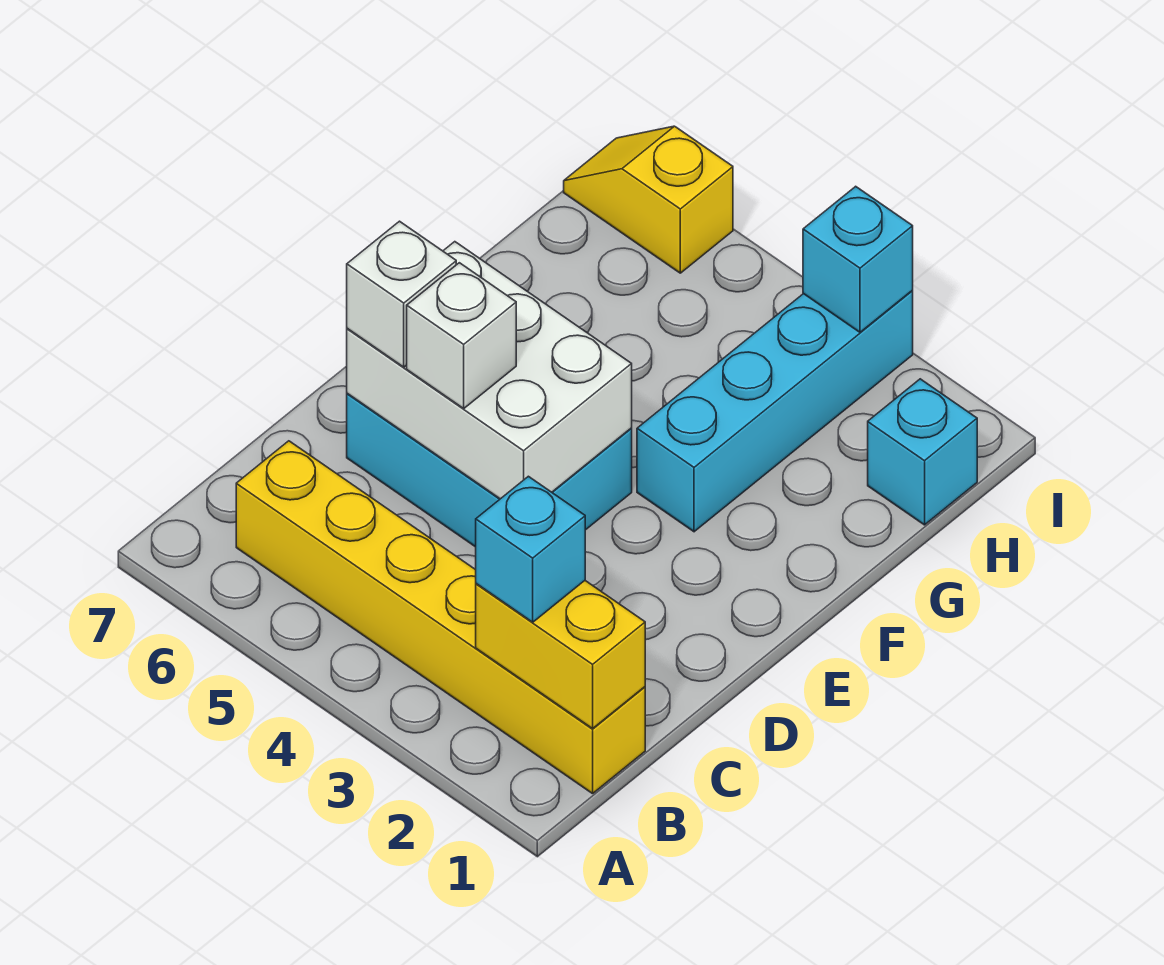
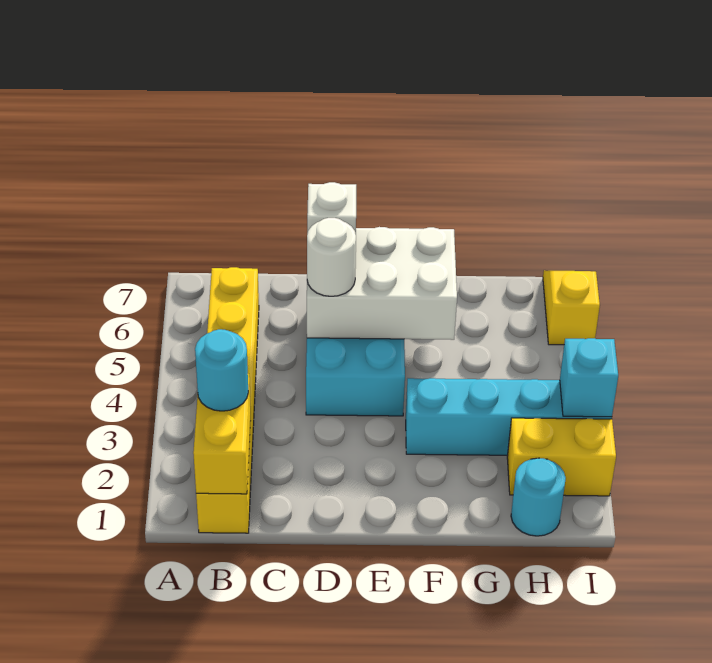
cyan 1x1 brick [476,476,585,622] -> cyan 1x1 round brick [195,329,248,411]
white 2x3 brick [347,242,632,499] -> white 2x3 brick turned to [307,227,457,340]
white 1x1 brick [407,263,516,409] -> white 1x1 round brick [307,218,356,296]
cyan 1x1 brick [868,379,977,525] -> cyan 1x1 round brick [511,458,566,536]
none -> yellow 1x2 brick [507,418,616,496]

